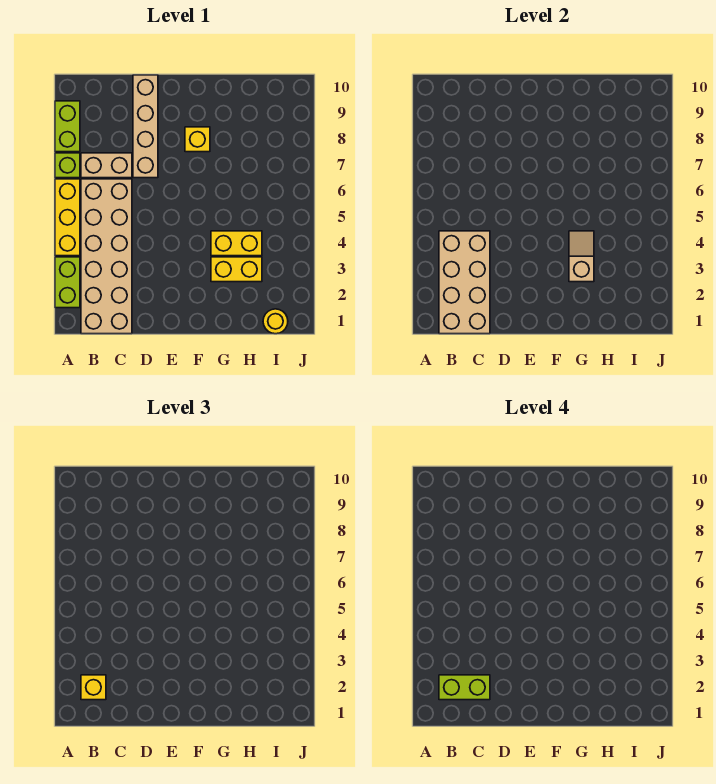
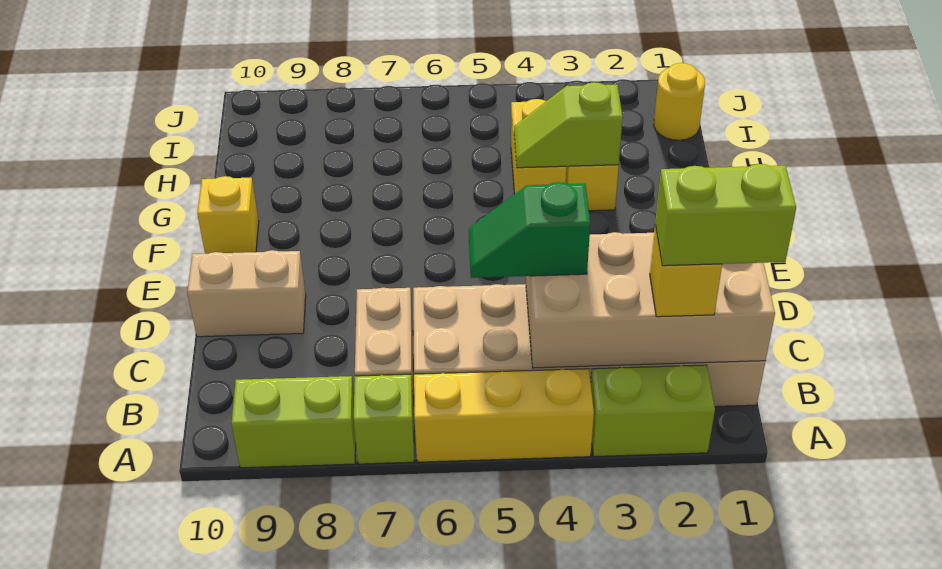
lime 1x2 brick [439,675,490,700] -> lime 1x2 brick turned to [655,164,796,266]
none -> green 1x2 slope [469,182,590,278]
tan 1x4 brick [133,75,158,178] -> tan 1x2 brick [187,250,306,337]
yellow 1x1 brick [185,127,210,152] -> yellow 1x1 brick moved to [197,176,259,254]
tan 1x2 slope [569,231,594,282] -> lime 1x2 slope [514,82,623,168]

